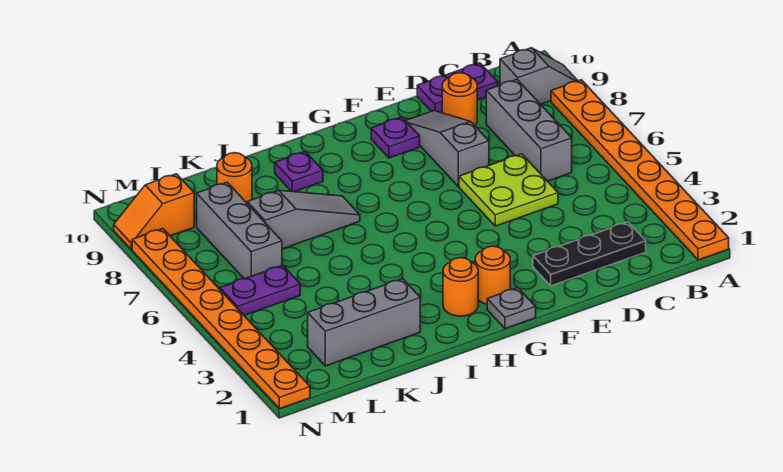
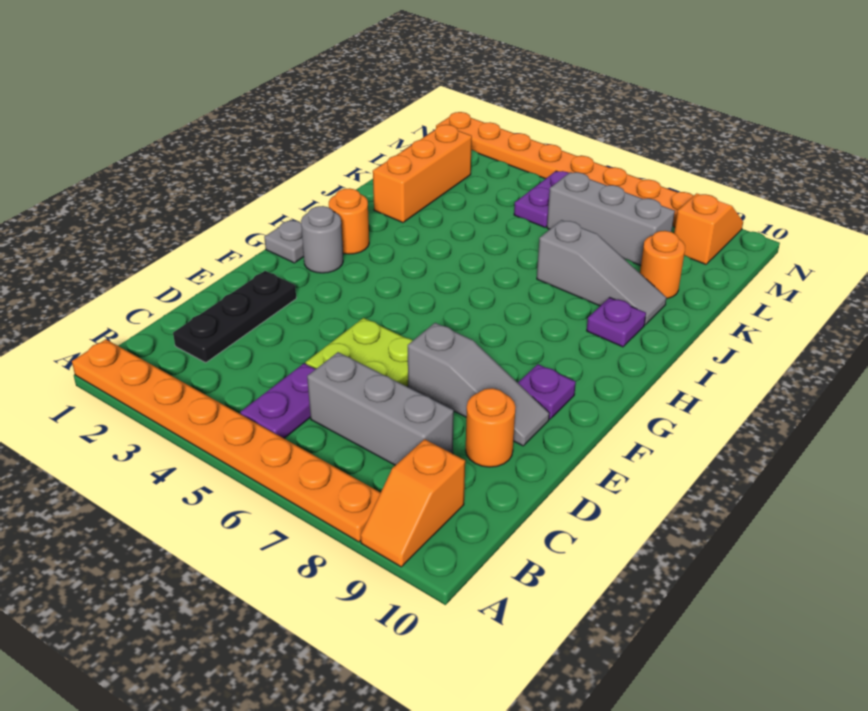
grey 1x2 slope [500,48,578,104] -> orange 1x2 slope [361,439,465,567]
purple 1x2 plate [417,63,498,113] -> purple 1x2 plate moved to [240,363,315,438]
orange 1x1 round brick [475,246,510,304] -> grey 1x1 round brick [301,206,343,273]
grey 1x3 slope [247,190,360,249] -> grey 1x3 slope turned to [537,220,667,325]
grey 1x3 brick [308,279,420,366] -> orange 1x3 brick [373,125,472,223]

